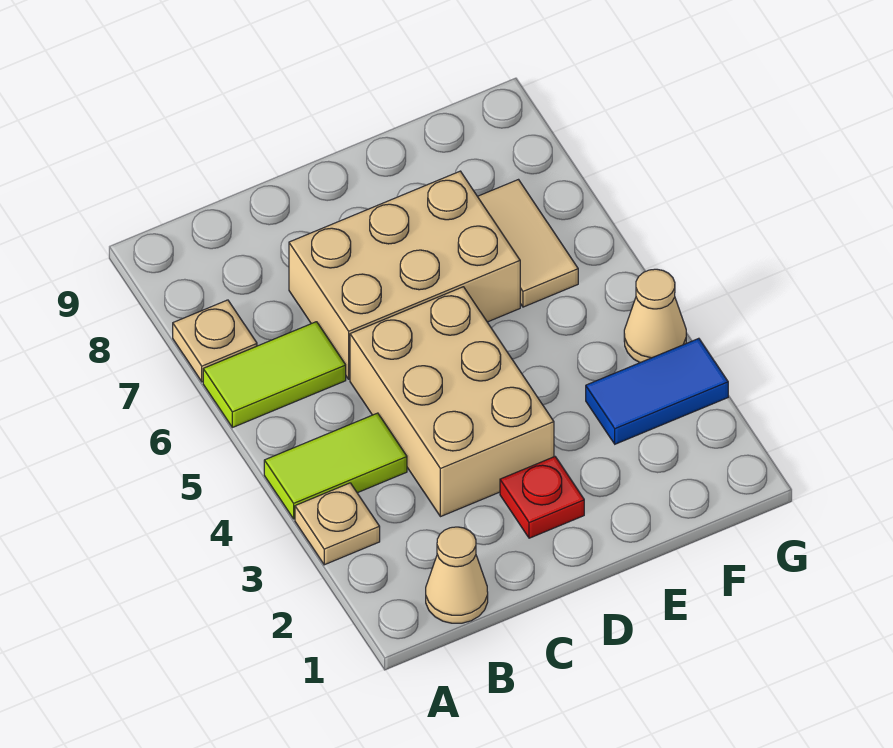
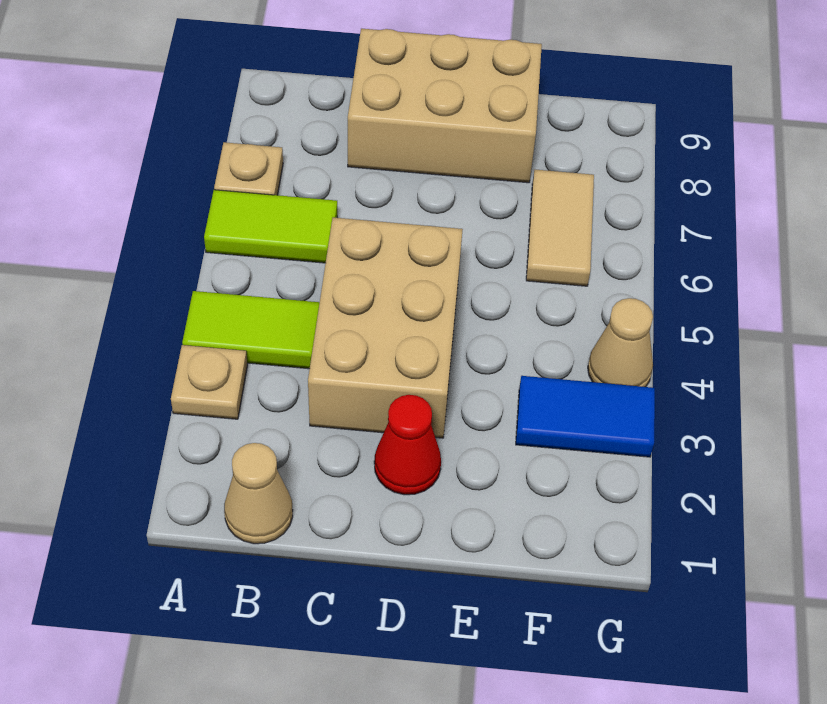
tan 2x3 brick [289,171,520,379] -> tan 2x3 brick moved to [348,29,542,183]
red 1x1 plate [500,457,584,538] -> red 1x1 cone [374,395,441,495]

